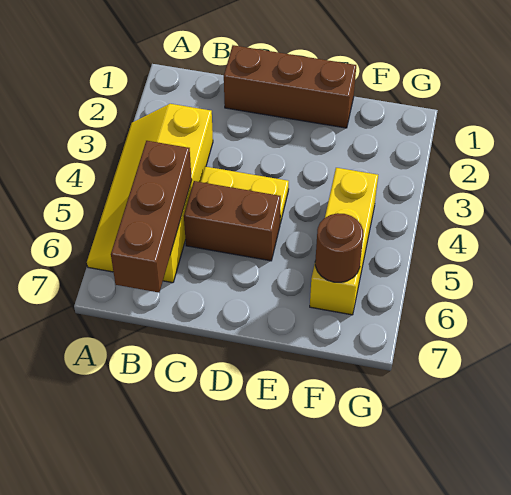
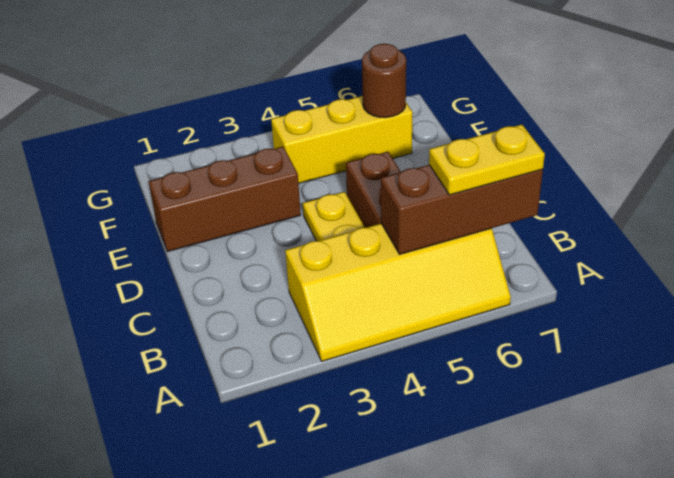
none -> yellow 1x2 plate [429,125,545,195]
brown 1x3 brick [224,45,356,128] -> brown 1x3 brick turned to [149,147,301,252]

